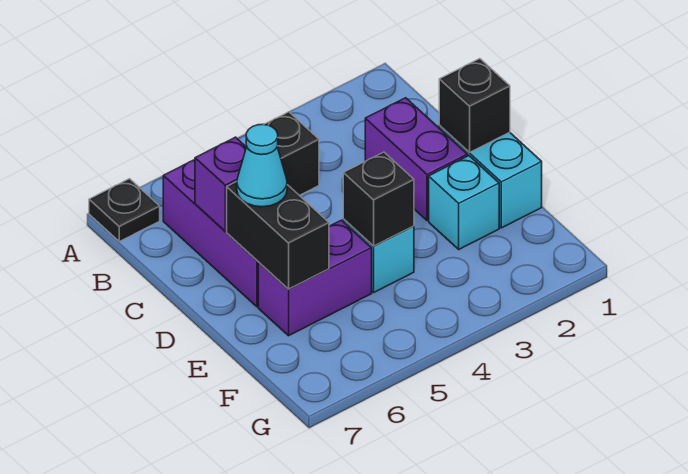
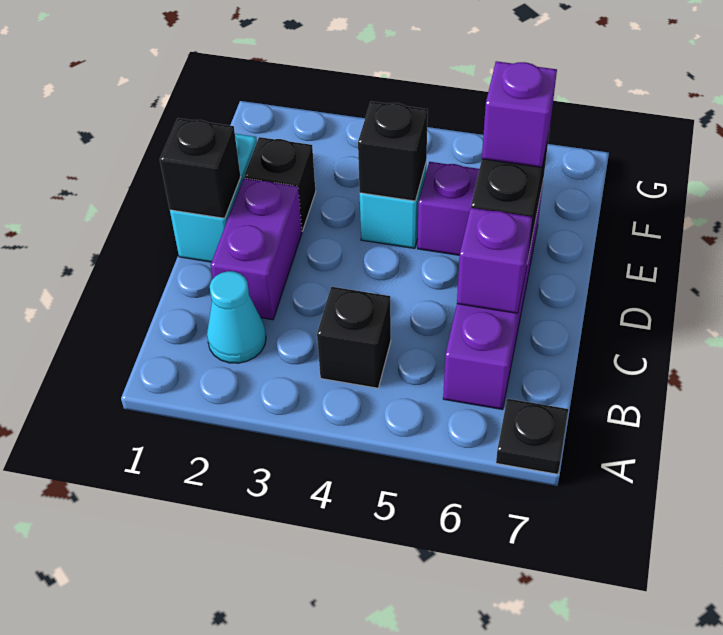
cyan 1x1 cone [237,124,287,207] -> cyan 1x1 cone moved to [207,271,266,363]
cyan 1x1 brick [429,156,499,249] -> black 1x1 brick [244,137,316,231]
none -> purple 1x1 brick [482,61,557,167]

